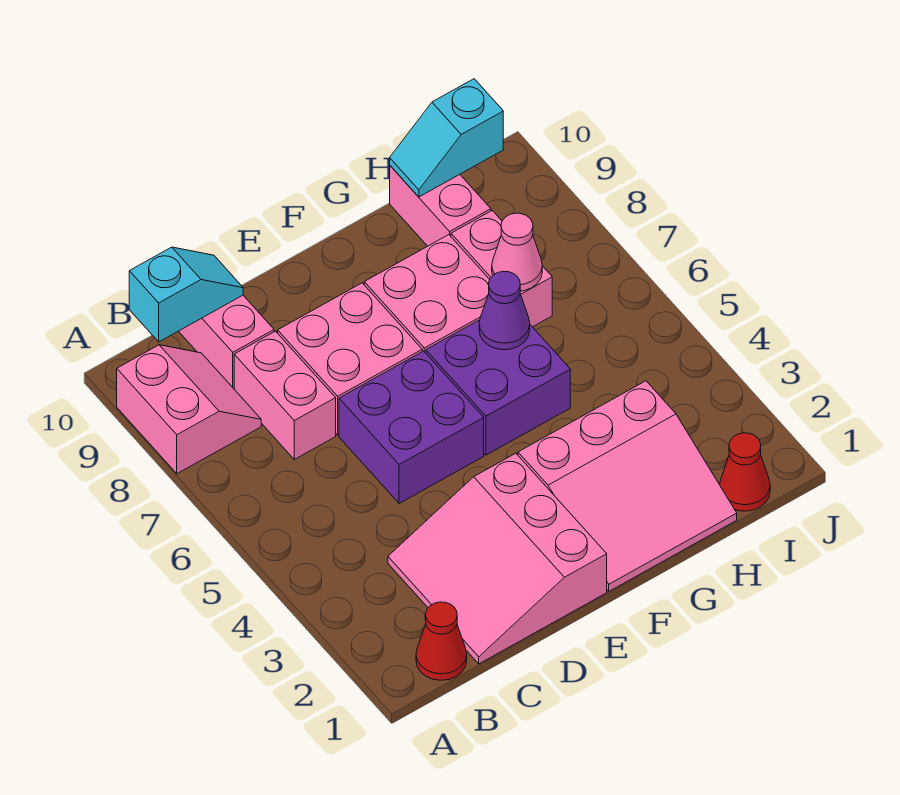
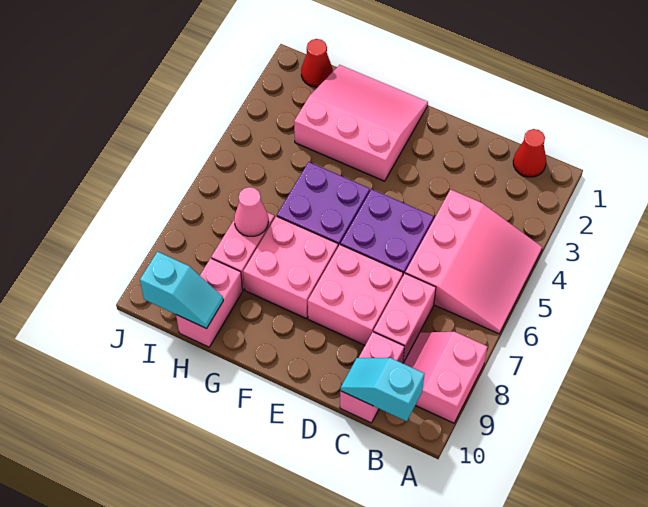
pink 3x3 slope [388,453,607,664] -> pink 3x3 slope moved to [405,190,542,334]
purple 1x1 cone [479,271,530,350] -> none

